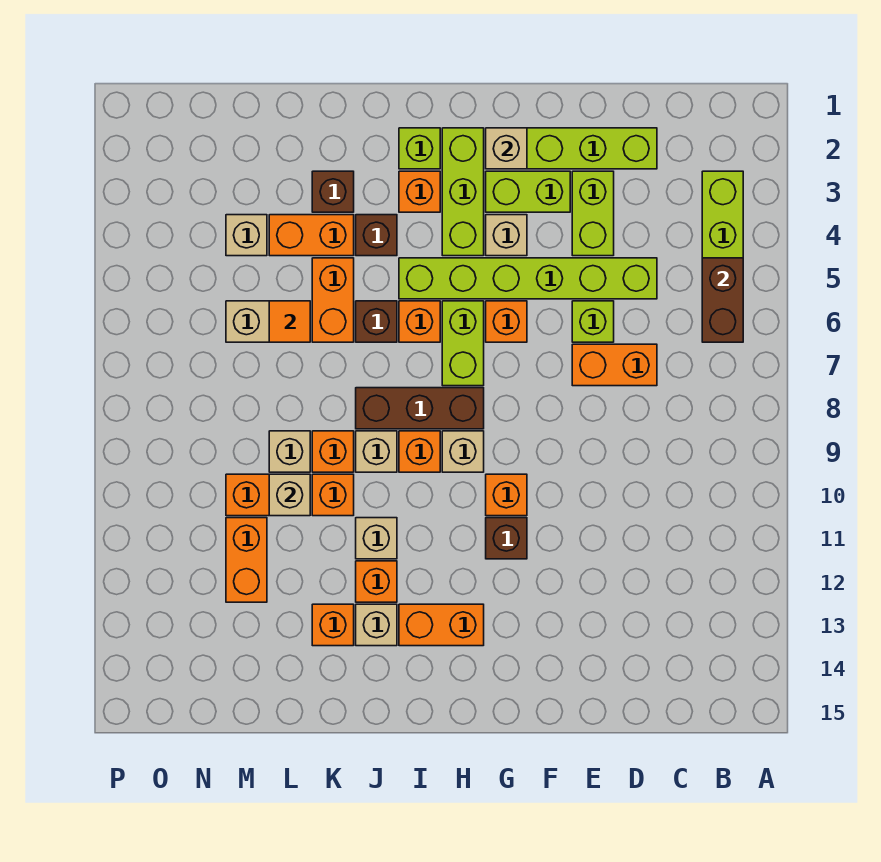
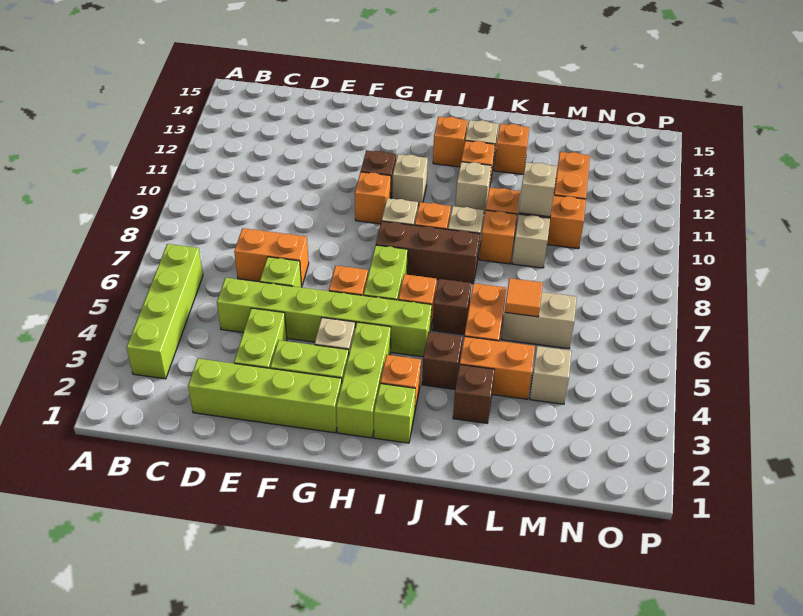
brown 1x2 brick [702,258,743,342] -> none
tan 1x1 brick [486,128,527,169] -> tan 1x1 brick moved to [392,154,428,206]
orange 1x2 brick [399,604,484,646] -> orange 1x1 brick [433,117,467,167]

